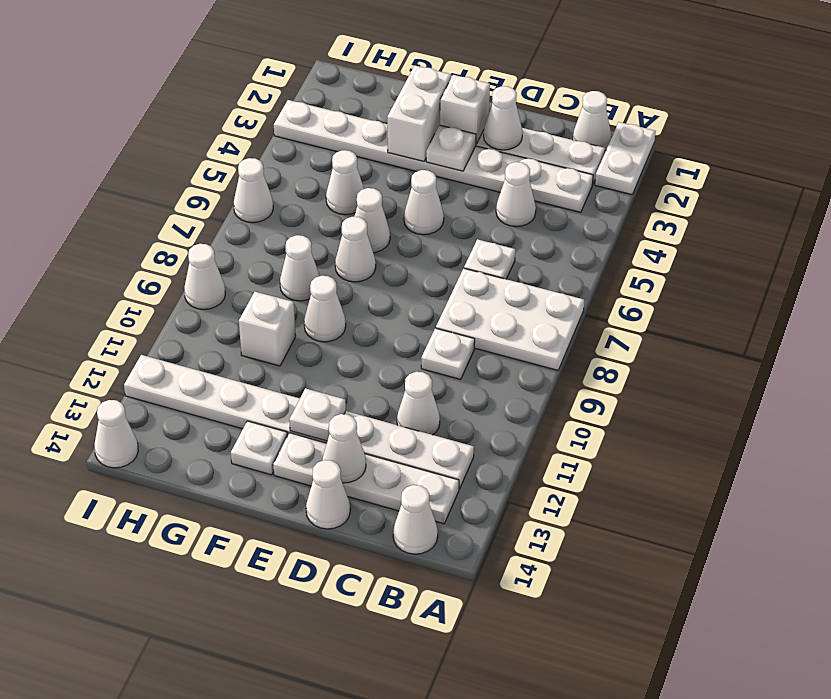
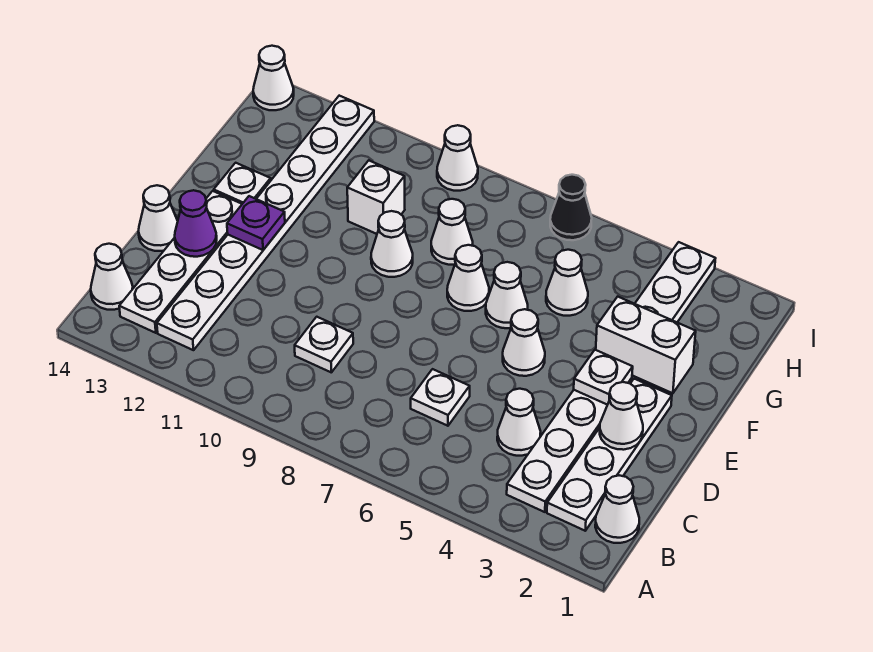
white 1x2 plate [595,122,656,195] -> none
white 2x3 plate [436,269,584,370] -> none
white 1x1 cone [397,372,440,435] -> none
white 1x1 cone [322,414,366,483] -> purple 1x1 cone [175,190,217,257]
white 1x1 brick [440,75,490,144] -> none
white 1x1 plate [289,388,346,441] -> purple 1x1 plate [227,196,285,250]
white 1x1 cone [234,158,273,223] -> black 1x1 cone [550,175,592,240]

